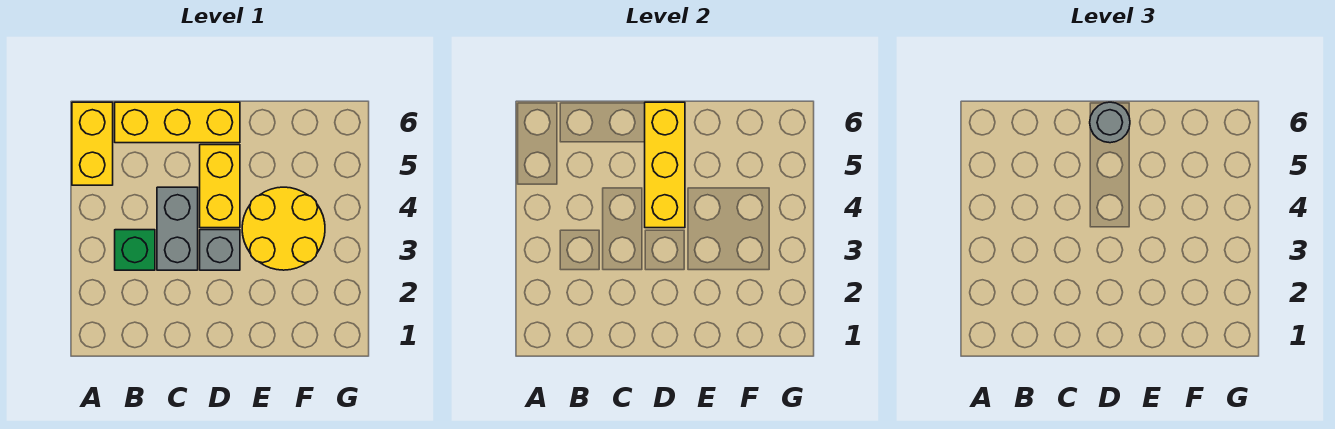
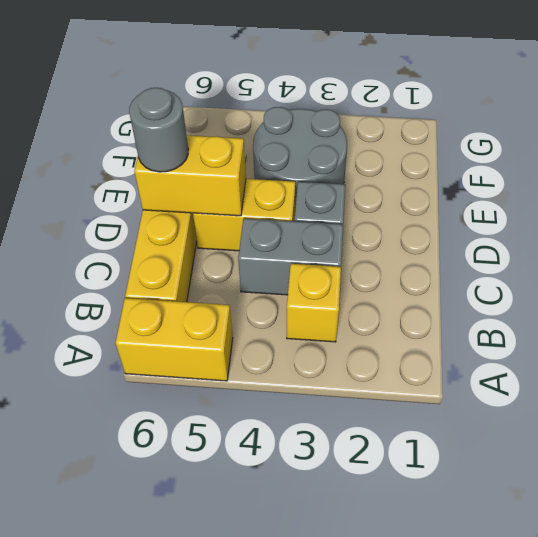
green 1x1 brick [115,230,155,270] -> yellow 1x1 brick [287,264,341,342]
yellow 1x3 brick [645,102,685,228] -> yellow 1x2 brick [134,135,246,216]
yellow 2x2 round brick [242,187,325,270] -> grey 2x2 round brick [253,107,347,208]

